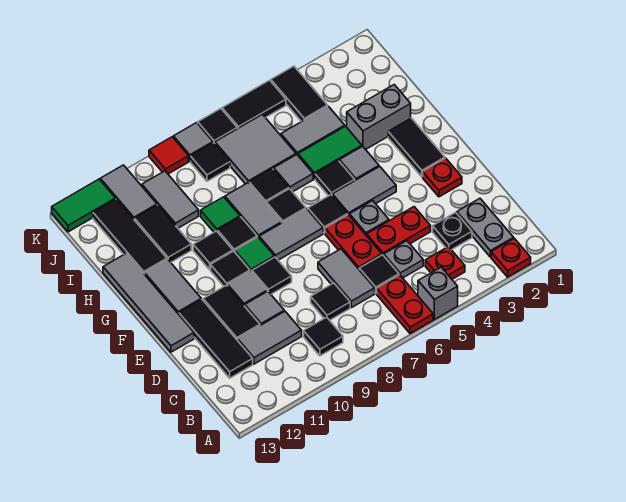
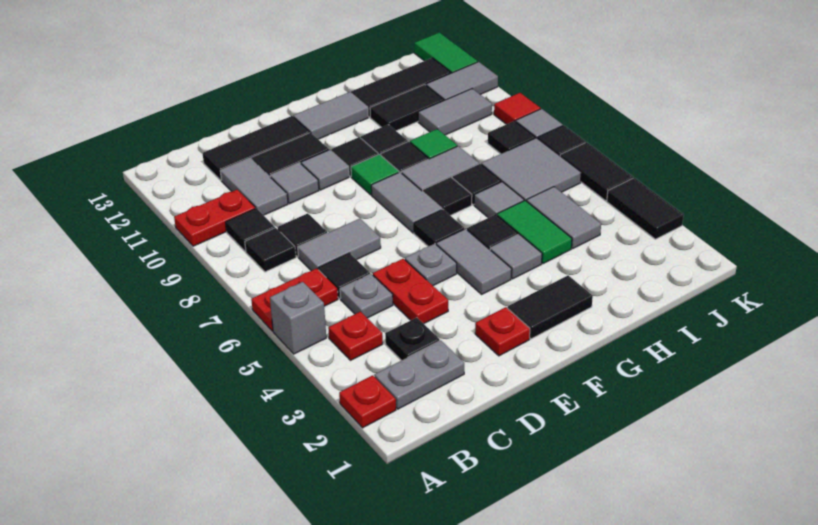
red 1x2 plate [325,215,382,269] -> red 1x2 plate moved to [174,190,255,246]
black 1x1 tile [252,257,292,294] -> black 1x1 tile moved to [245,228,296,272]
grey 1x4 tile [103,254,194,352] -> none
grey 1x2 brick [347,85,411,149] -> none
black 1x2 tile [271,66,328,122] -> black 1x2 tile turned to [607,178,684,239]

